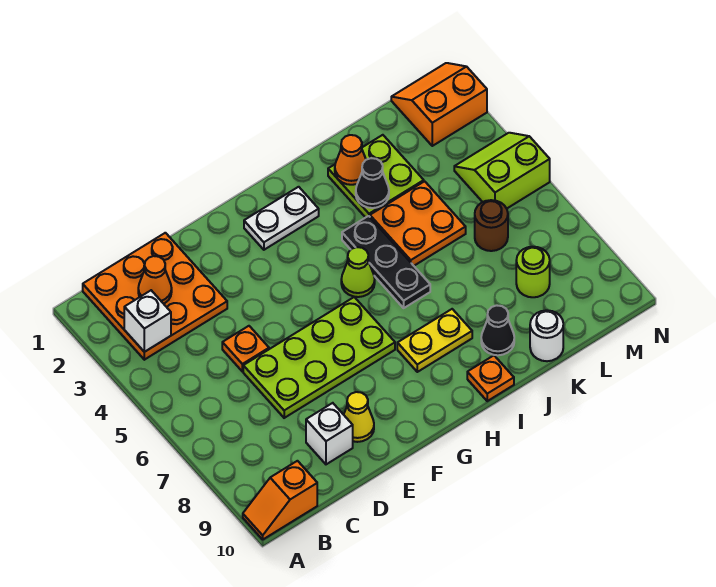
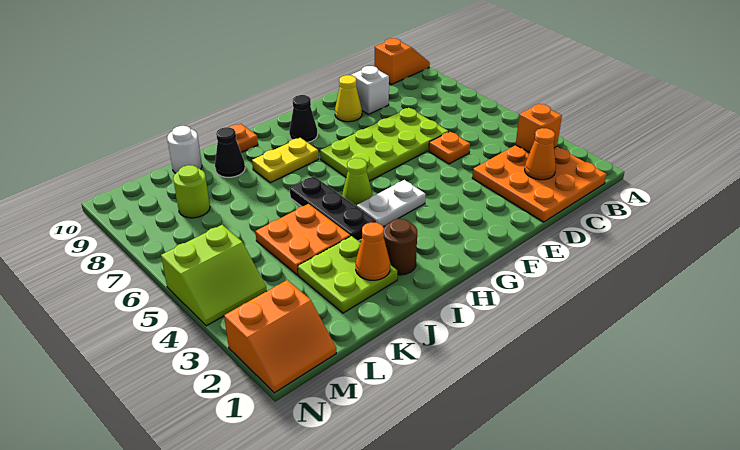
white 1x1 brick [124,290,171,352] -> orange 1x1 brick [516,104,562,153]
white 1x2 plate [244,187,319,250] -> white 1x2 plate moved to [357,180,426,227]
black 1x1 cone [356,158,389,208] -> black 1x1 cone moved to [289,95,318,142]
brown 1x1 round brick [475,200,508,251] -> brown 1x1 round brick moved to [384,219,417,275]

